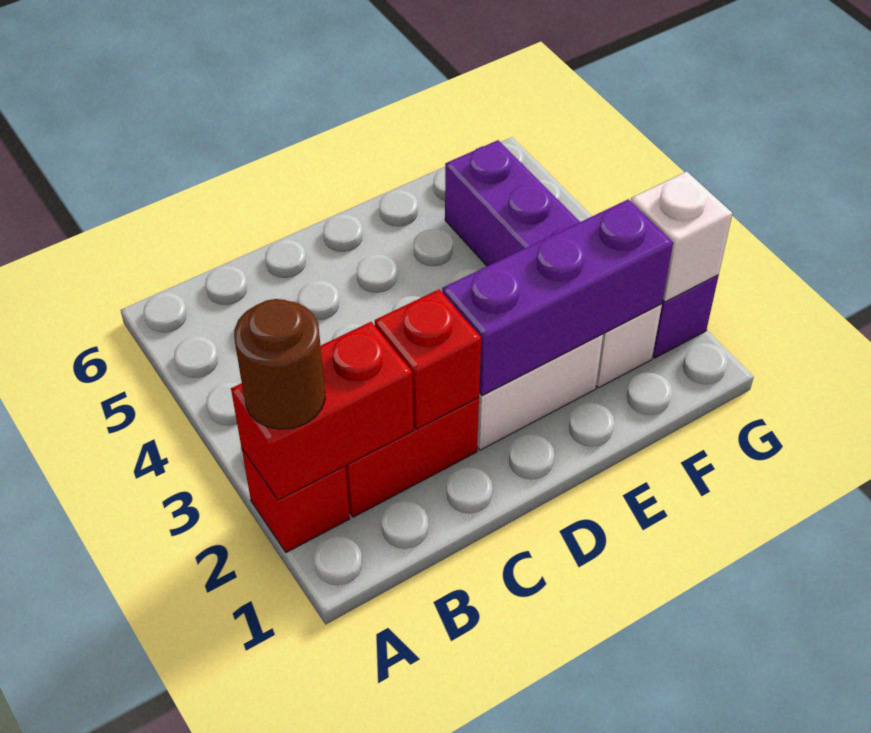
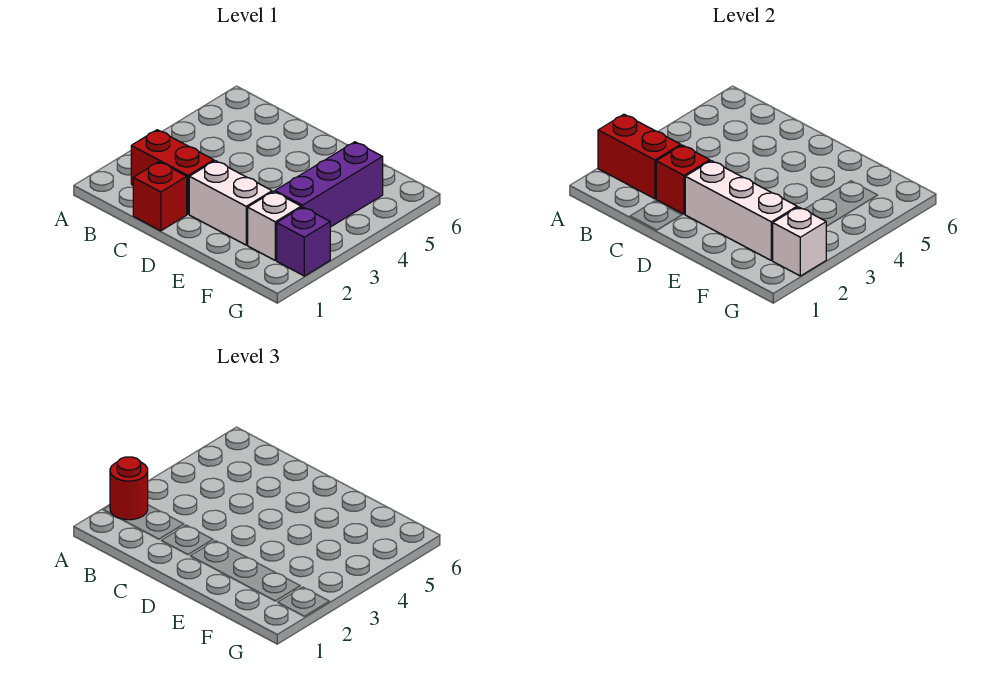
red 1x1 brick [242,449,350,553] -> red 1x1 brick moved to [133,162,187,231]
brown 1x1 round brick [234,299,325,429] -> red 1x1 round brick [110,457,148,520]
purple 1x3 brick [442,199,673,395] -> white 1x3 brick [685,161,797,260]

